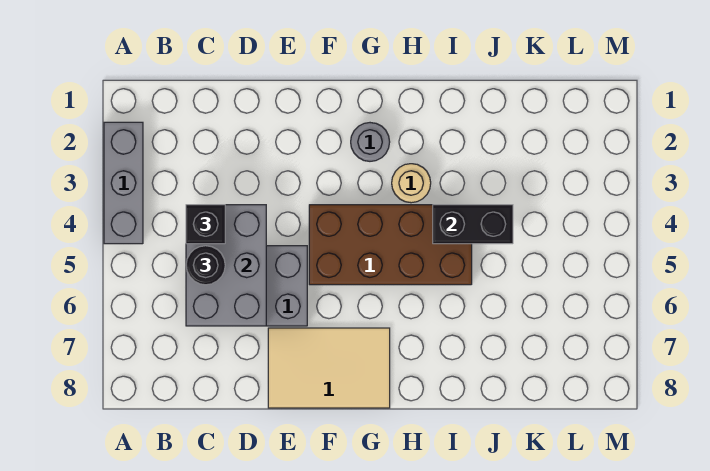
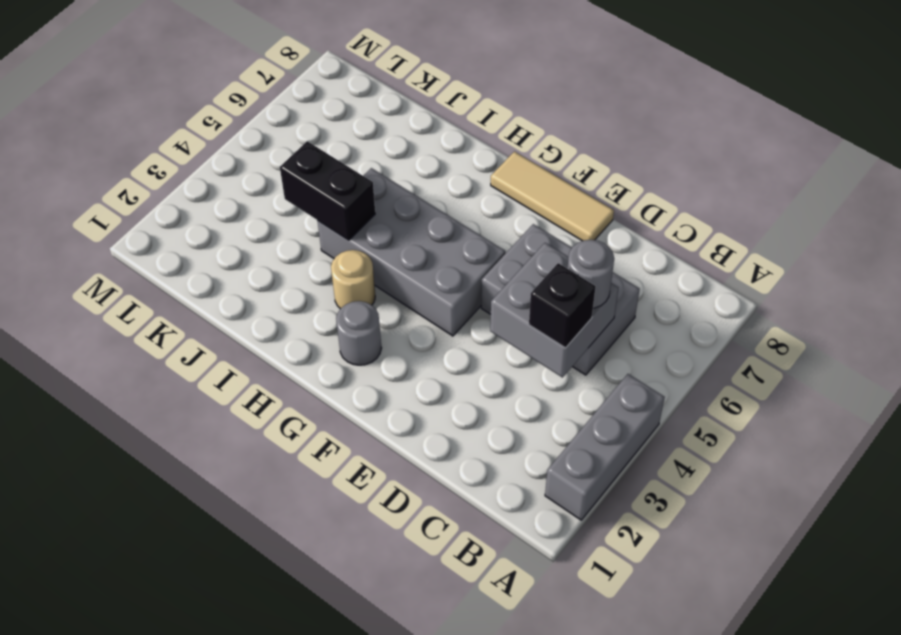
grey 2x3 brick [186,205,266,326] -> grey 2x2 brick [490,243,619,378]
black 1x1 round brick [186,246,225,285] -> grey 1x1 round brick [567,240,614,308]
tan 2x3 tile [268,328,390,408] -> tan 1x3 tile [491,152,614,241]
brown 2x4 brick [309,205,472,285] -> grey 2x4 brick [317,168,505,336]

